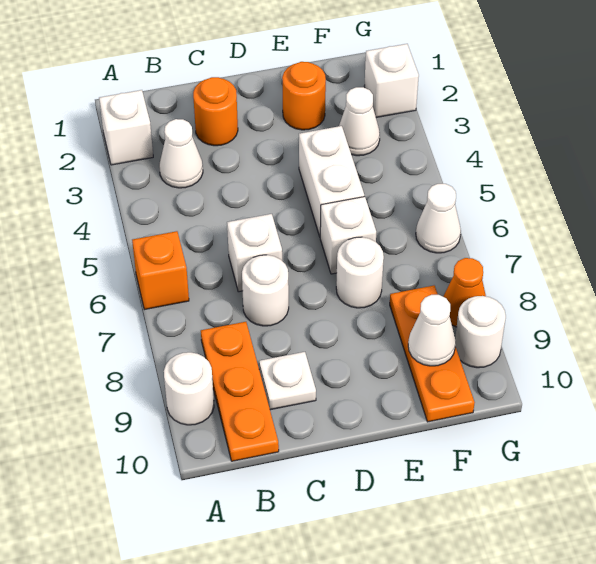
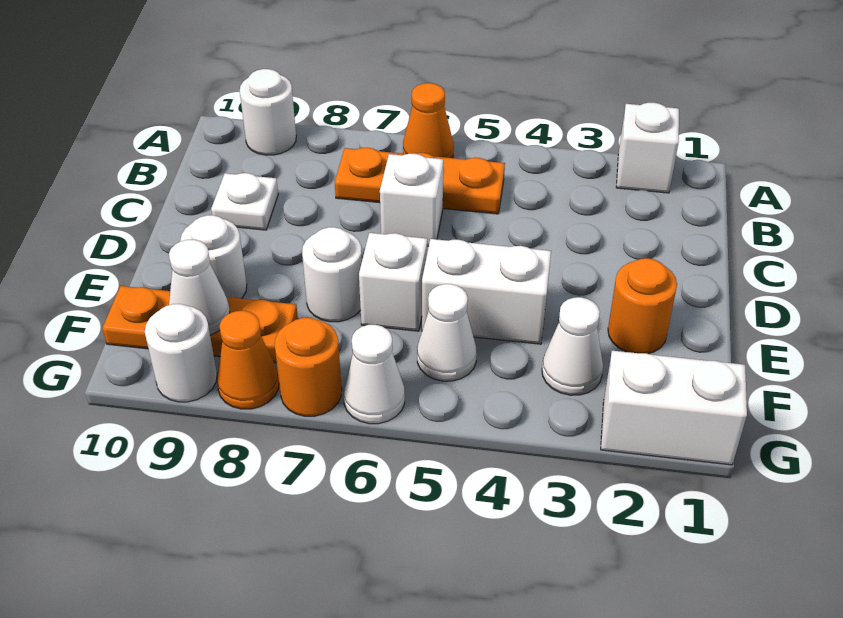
orange 1x1 brick [132,231,189,310] -> orange 1x1 cone [403,83,454,158]
white 1x1 cone [159,119,203,188] -> white 1x1 cone moved to [417,284,477,381]
orange 1x3 plate [201,322,279,461] -> orange 1x3 plate moved to [335,148,505,214]
orange 1x1 round brick [193,77,238,146] -> orange 1x1 round brick moved to [275,318,342,416]
white 1x1 round brick [242,255,289,326] -> white 1x1 round brick moved to [180,215,247,299]
white 1x1 brick [364,44,419,118] -> white 1x2 brick [601,351,747,465]

